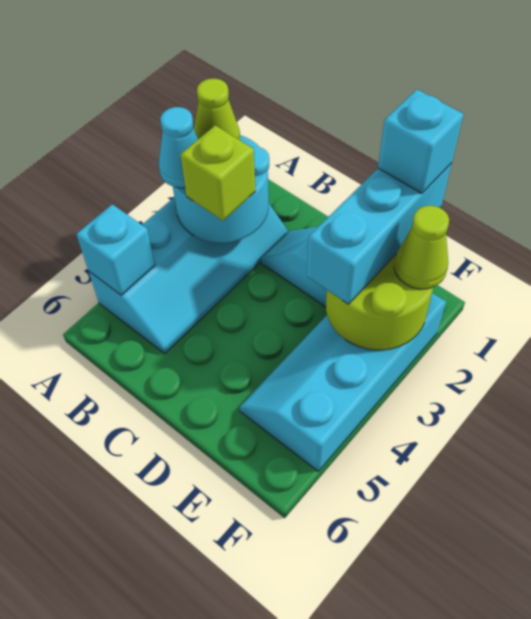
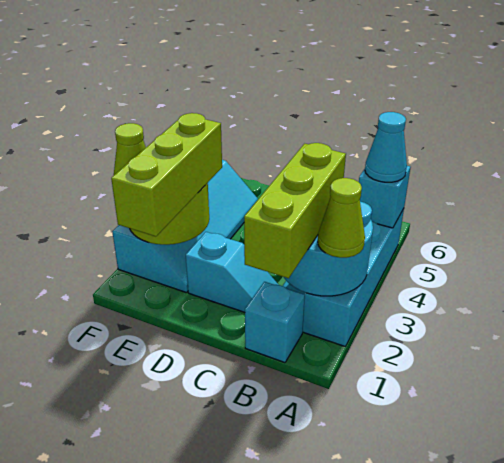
cyan 1x1 cone [159,107,198,188] -> cyan 1x1 cone moved to [365,112,407,182]
lime 1x1 brick [181,125,255,221] -> lime 1x3 brick [244,143,346,278]
cyan 1x3 brick [307,163,452,304] -> lime 1x3 brick [111,113,222,237]
cyan 1x1 brick [378,89,464,193] -> cyan 1x1 brick moved to [245,282,305,363]

